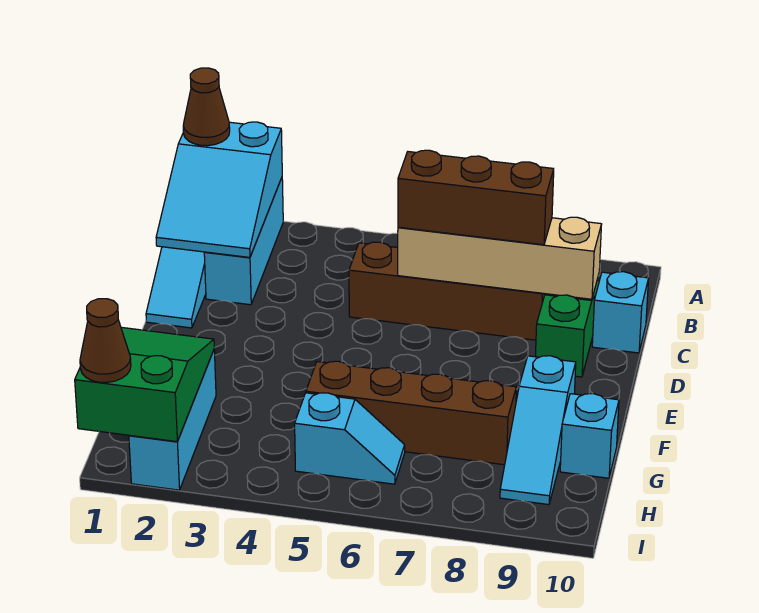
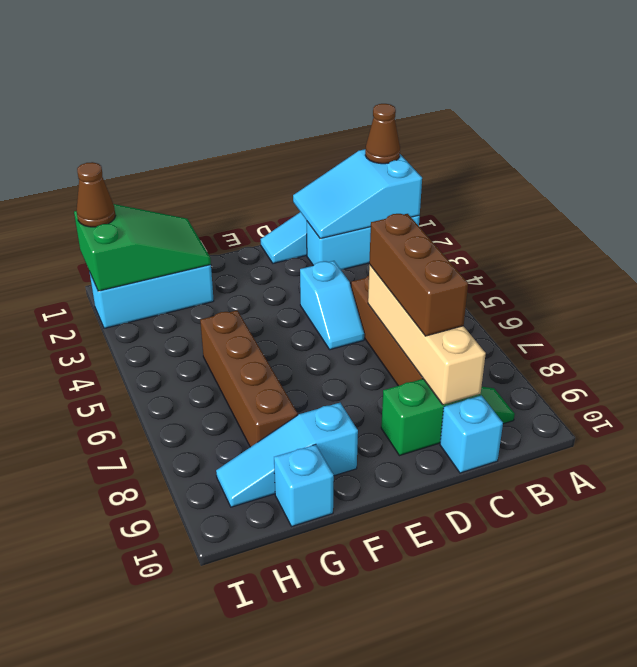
cyan 1x2 slope [295,393,405,484] -> cyan 1x2 slope moved to [300,261,364,350]

